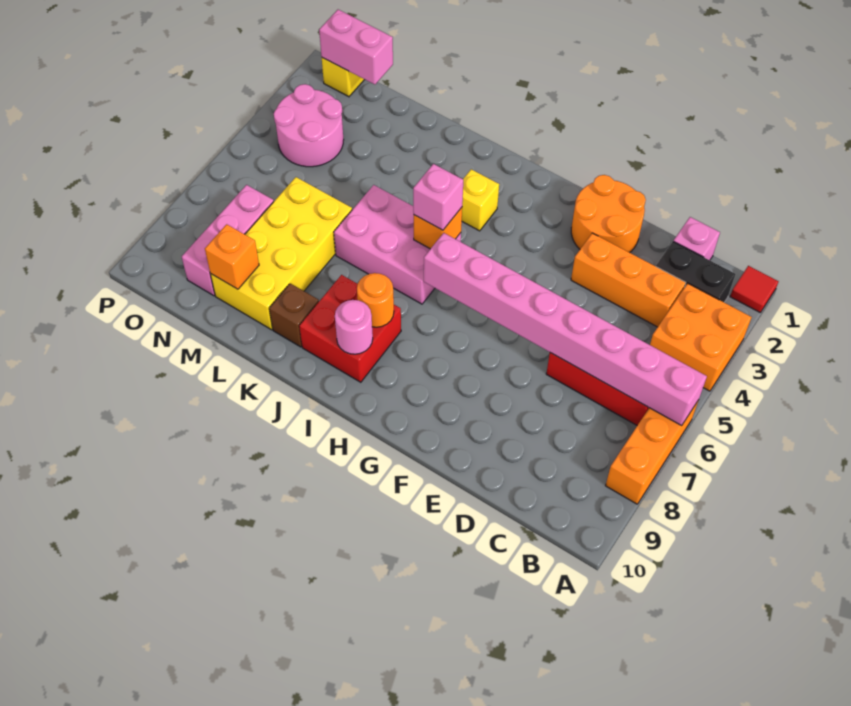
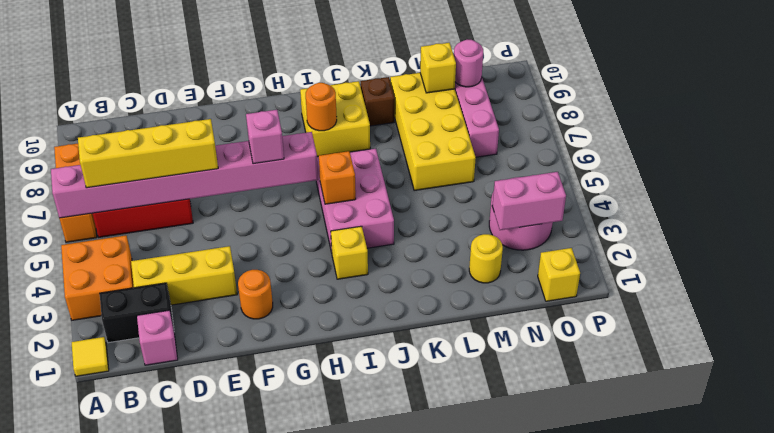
red 1x1 tile [730,266,779,313] -> yellow 1x1 tile [72,337,109,376]
none -> yellow 1x4 brick [78,119,218,188]
orange 1x3 brick [571,233,686,327] -> yellow 1x3 brick [131,246,237,305]
orange 2x2 round brick [571,175,646,253] -> orange 1x1 round brick [238,270,273,319]
pink 2x3 brick [334,185,461,304] -> pink 2x3 brick turned to [316,149,394,253]
pink 1x1 brick [413,164,463,230] -> pink 1x1 brick moved to [246,110,284,164]
red 2x2 brick [299,275,401,382] -> yellow 2x2 brick [300,81,370,157]
pink 1x1 round brick [335,300,373,354] -> pink 1x1 round brick moved to [454,40,483,87]
none -> yellow 1x1 round brick [469,234,503,283]
orange 1x1 brick [205,224,259,289] -> yellow 1x1 brick [420,43,456,93]
pink 1x2 brick [319,10,393,84] -> pink 1x2 brick moved to [492,172,566,230]

